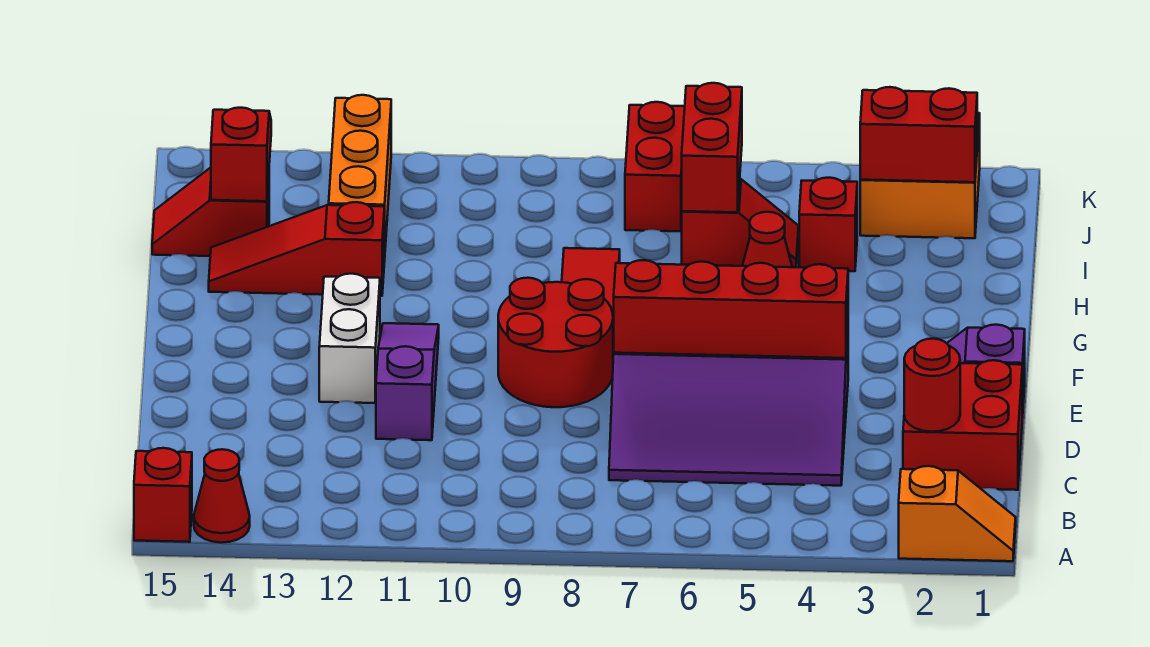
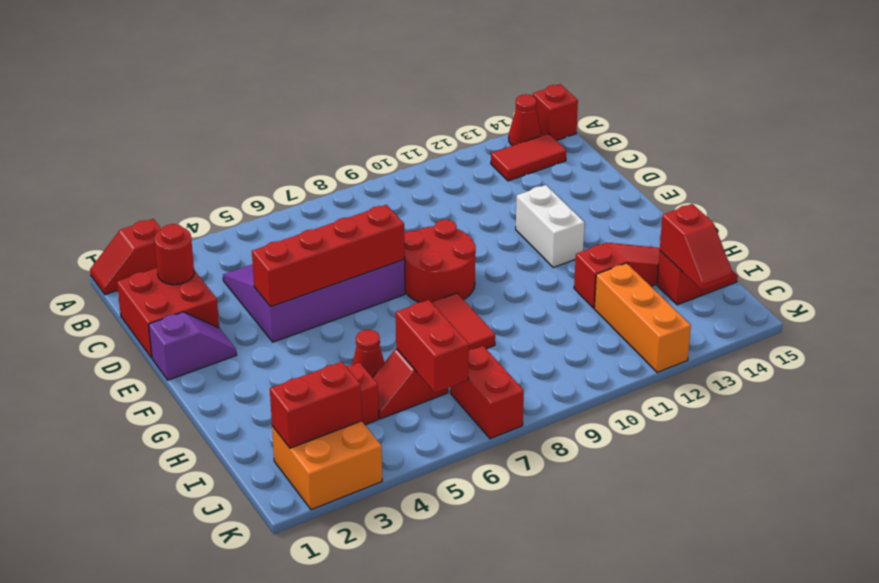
orange 1x2 slope [899,466,1016,561] -> red 1x2 slope [90,219,161,295]
none -> red 1x2 tile [491,134,566,181]
purple 1x3 slope [376,323,439,440] -> none

